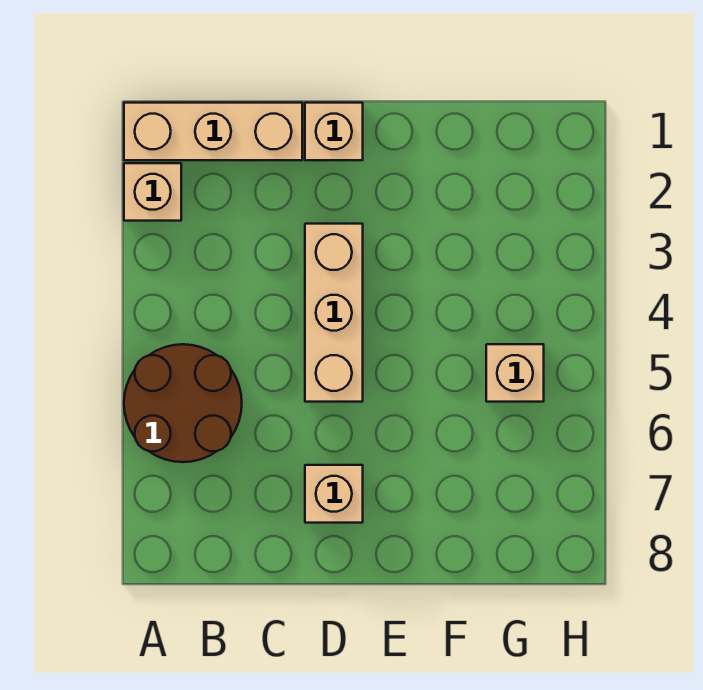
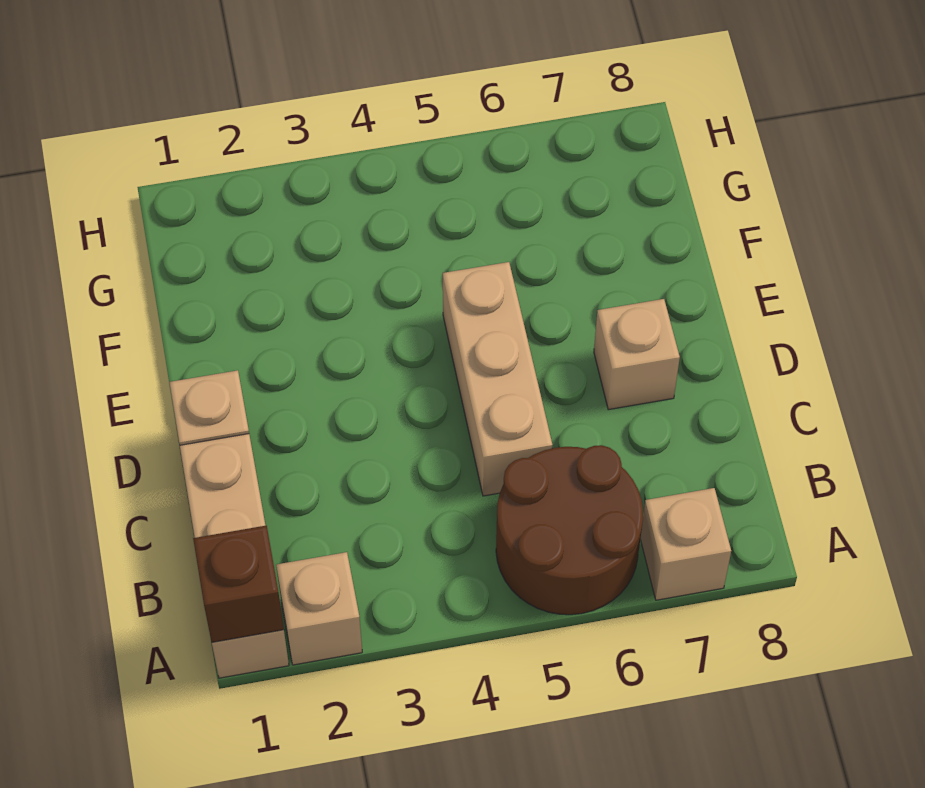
none -> brown 1x1 brick [193,526,284,642]
tan 1x3 brick [305,224,363,402] -> tan 1x3 brick turned to [443,262,553,496]
tan 1x1 brick [486,344,544,402] -> tan 1x1 brick moved to [640,488,731,600]

